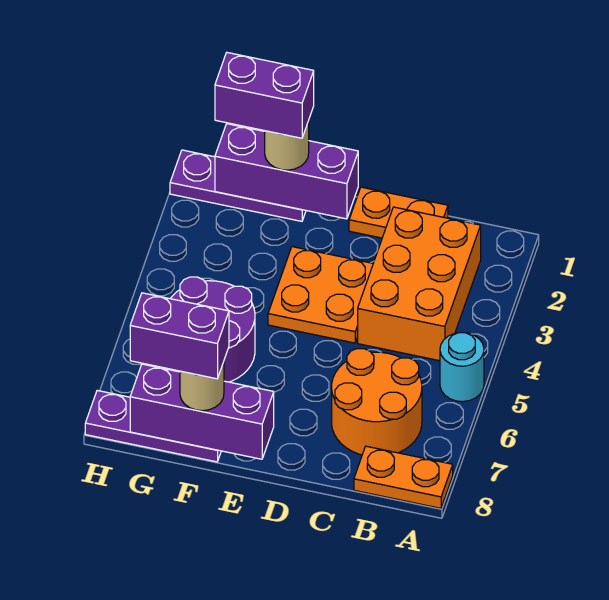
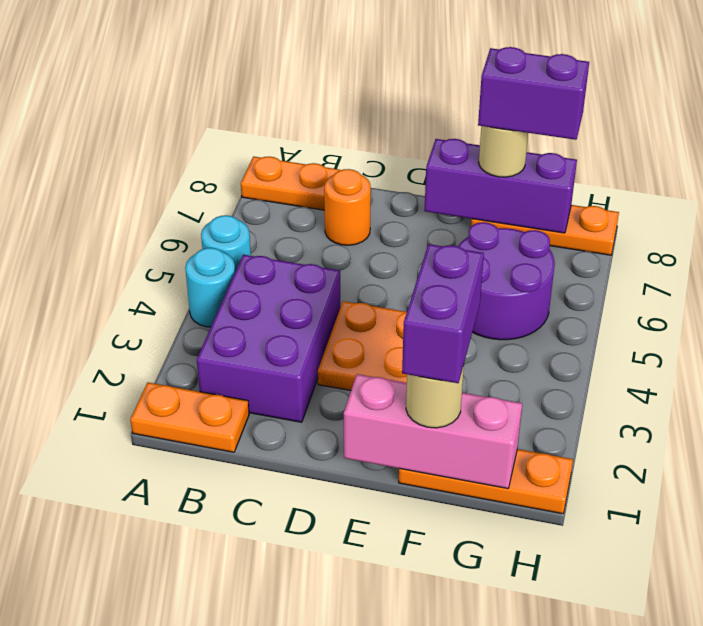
none -> cyan 1x1 round brick [185,248,235,327]
orange 2x3 brick [358,207,481,361] -> purple 2x3 brick [197,255,340,422]
orange 2x2 round brick [332,349,422,455] -> orange 1x1 round brick [324,169,371,245]
orange 1x2 plate [349,187,448,238] -> orange 1x2 plate moved to [130,383,249,452]
purple 1x3 brick [215,124,358,219] -> pink 1x3 brick [344,374,522,488]
purple 1x3 plate [170,150,306,221] -> orange 1x3 plate [399,449,573,514]
purple 1x2 brick [215,53,314,138] -> purple 1x2 brick turned to [402,244,484,383]
purple 1x3 plate [85,390,221,462] -> orange 1x3 plate [471,205,619,255]

